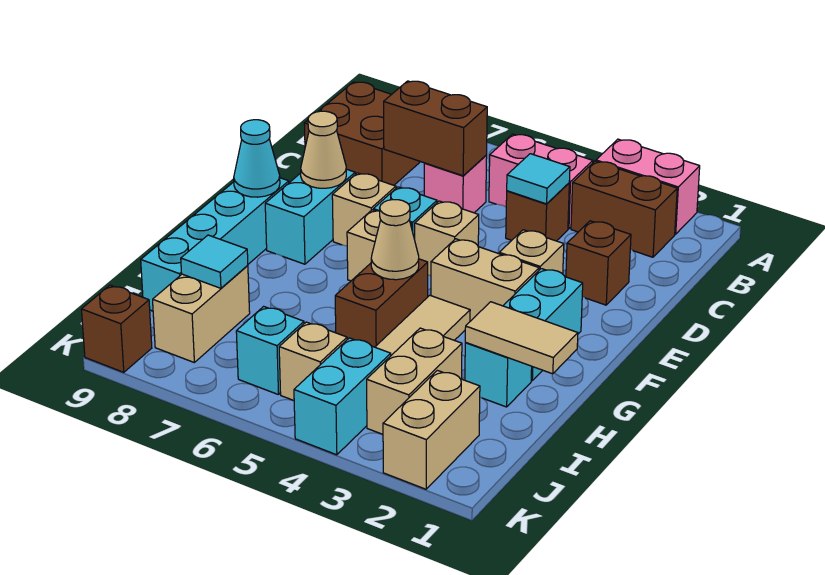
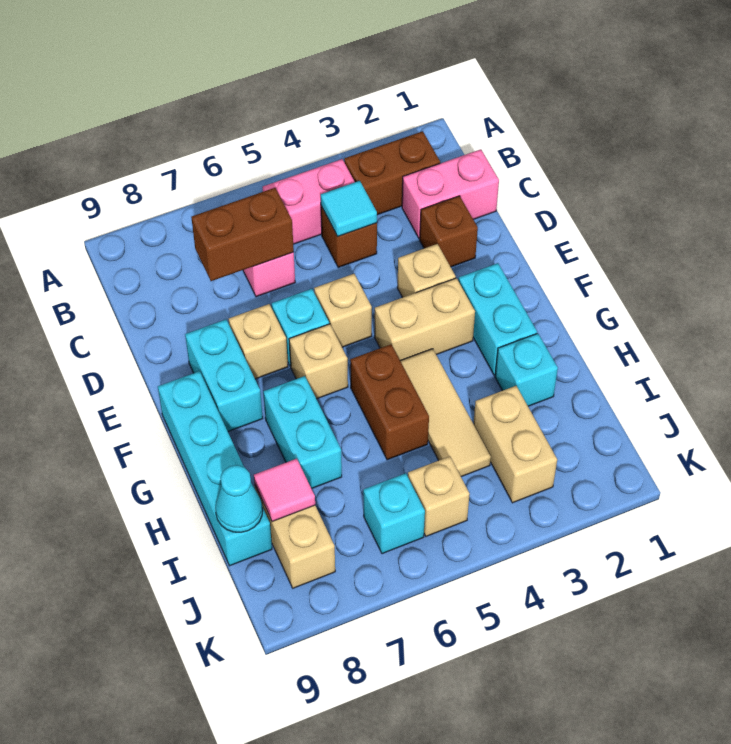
pink 1x2 brick [596,139,700,234] -> pink 1x2 brick moved to [402,149,499,239]
brown 2x2 brick [304,82,420,185] -> none
tan 1x1 cone [301,111,346,188] -> none
cyan 1x1 cone [234,120,280,197] -> cyan 1x1 cone moved to [215,465,263,532]
tan 1x1 cone [371,200,419,280] -> none
tan 1x2 tile [465,302,578,374] -> none
cyan 1x1 tile [181,235,248,288] -> pink 1x1 tile [254,459,315,522]
tan 1x2 brick [383,370,480,489] -> none
cyan 1x2 brick [294,338,391,455] -> cyan 1x2 brick moved to [263,376,342,489]
brown 1x1 brick [81,285,152,372] -> none

